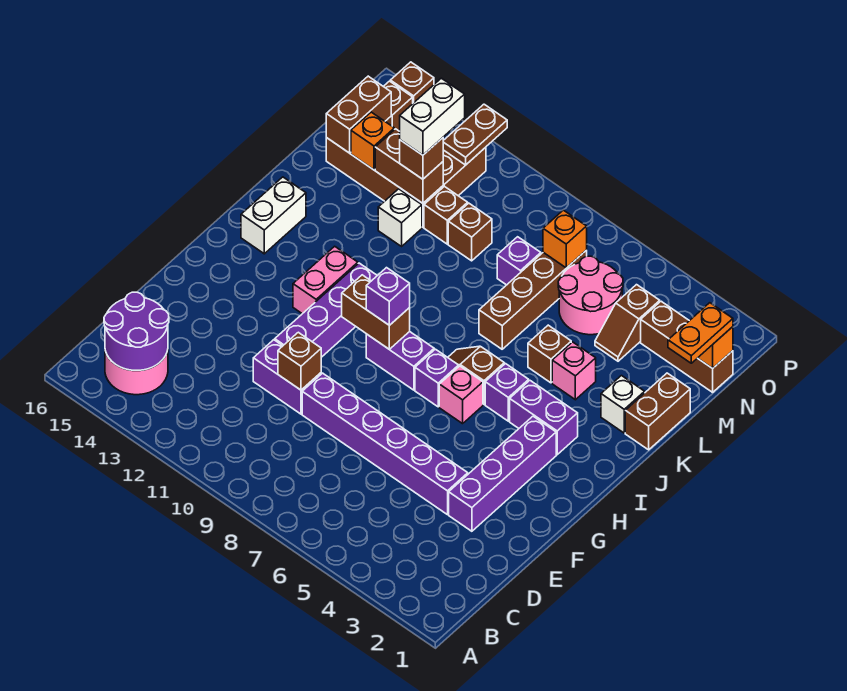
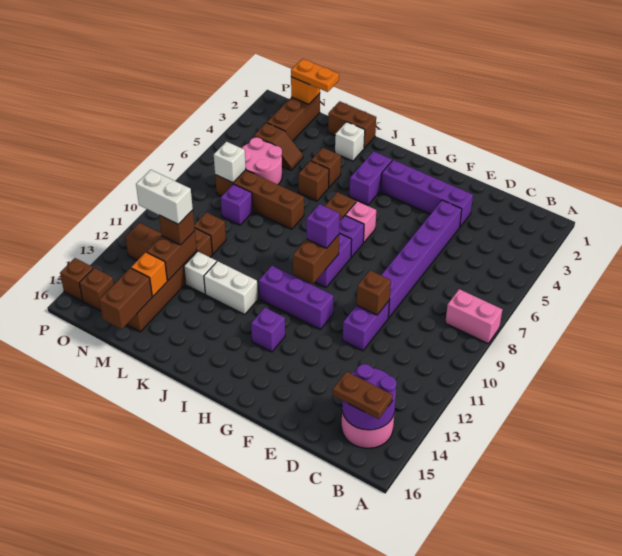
purple 1x4 brick [275,263,377,357] -> purple 1x3 brick [259,266,333,329]
pink 1x2 brick [293,246,358,314] -> pink 1x2 brick moved to [445,289,502,343]
purple 1x1 brick [485,364,529,421] -> purple 1x1 brick moved to [251,308,285,352]
white 1x2 brick [241,177,306,254] -> white 1x2 brick moved to [204,261,258,314]
pink 1x1 brick [552,342,596,400] -> brown 1x1 brick [311,148,341,187]
brown 1x2 brick [326,76,391,153] -> brown 1x2 brick turned to [99,268,152,329]
orange 1x1 brick [543,210,587,268] -> white 1x1 brick [214,142,246,183]
brown 1x2 plate [443,104,507,165] -> brown 1x2 plate moved to [333,371,393,419]

